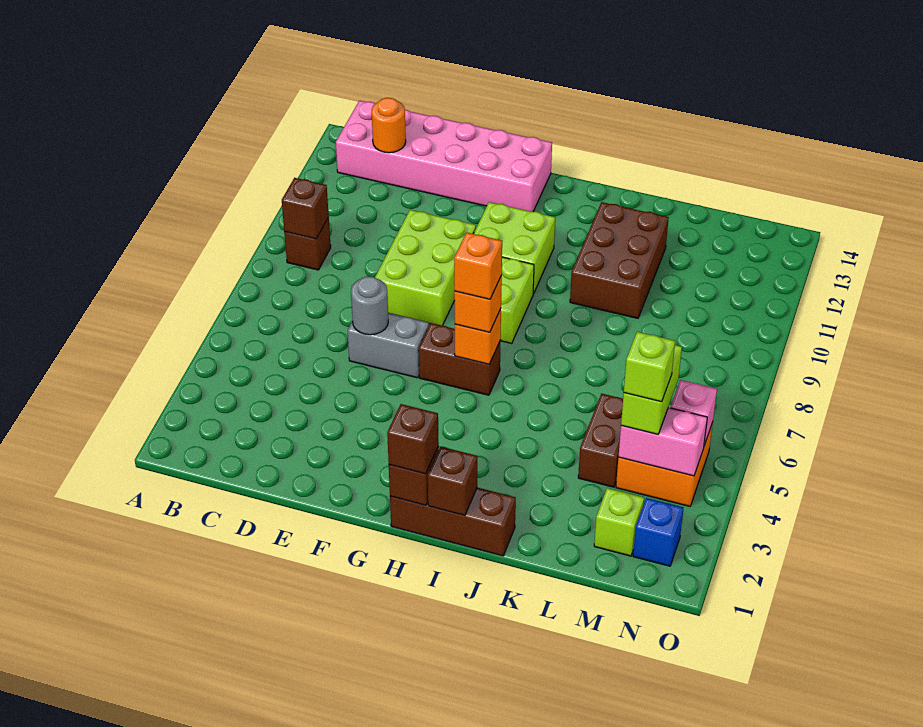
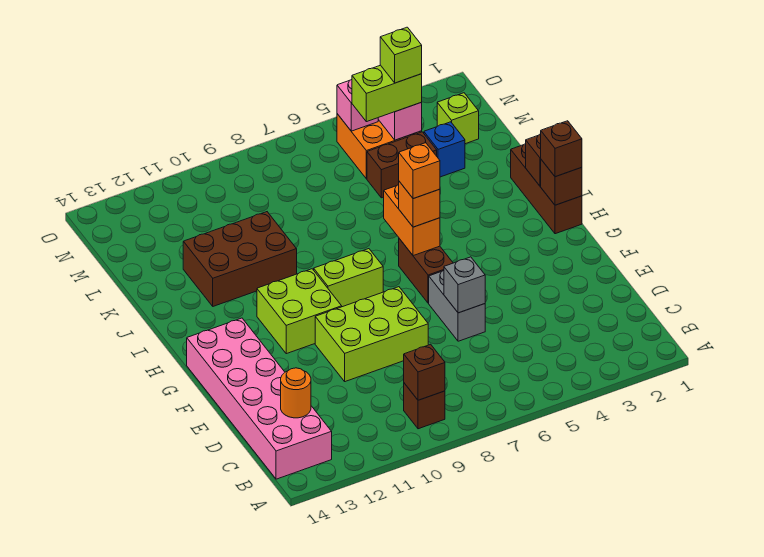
grey 1x1 round brick [351,277,388,335] -> grey 1x1 brick [444,257,485,313]
orange 1x1 brick [455,309,501,364] -> orange 1x2 brick [384,185,440,256]
blue 1x1 brick [633,498,683,566] -> blue 1x1 brick moved to [424,122,465,177]

